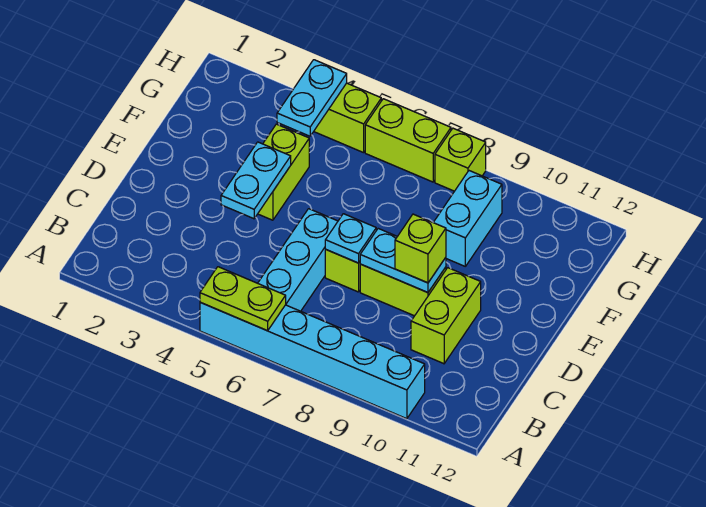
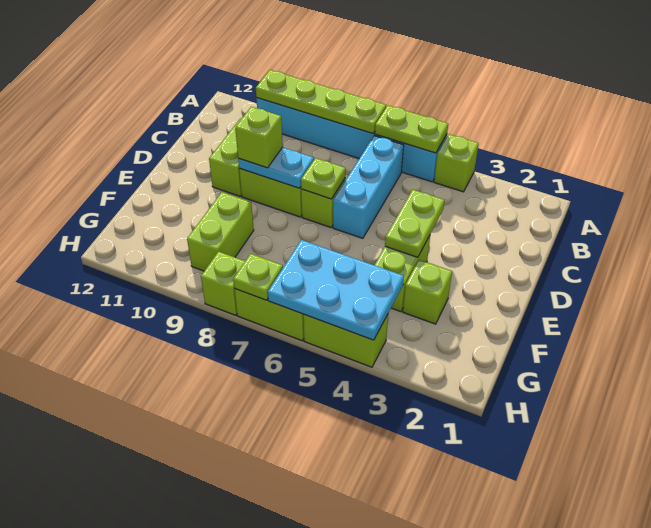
none -> lime 1x1 brick [434,134,479,192]
none -> lime 1x4 plate [256,70,386,134]
cyan 1x2 plate [221,142,291,219] -> lime 1x2 plate [385,190,445,257]
cyan 1x1 plate [325,214,376,263] -> lime 1x1 plate [301,158,346,199]
none -> lime 1x1 brick [403,260,452,324]
cyan 1x2 brick [433,171,502,266] -> lime 1x2 brick [187,192,254,271]
cyan 1x2 plate [277,60,347,136] -> cyan 2x3 plate [268,240,404,340]
none -> lime 1x1 plate [233,254,283,300]

